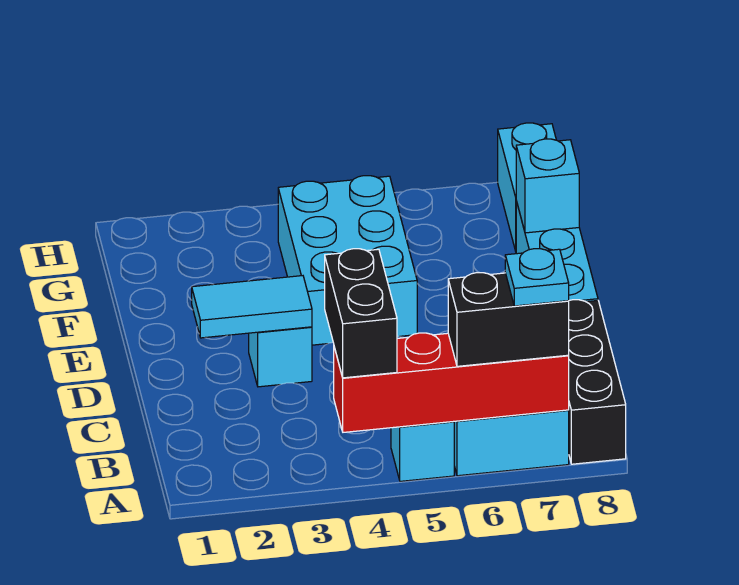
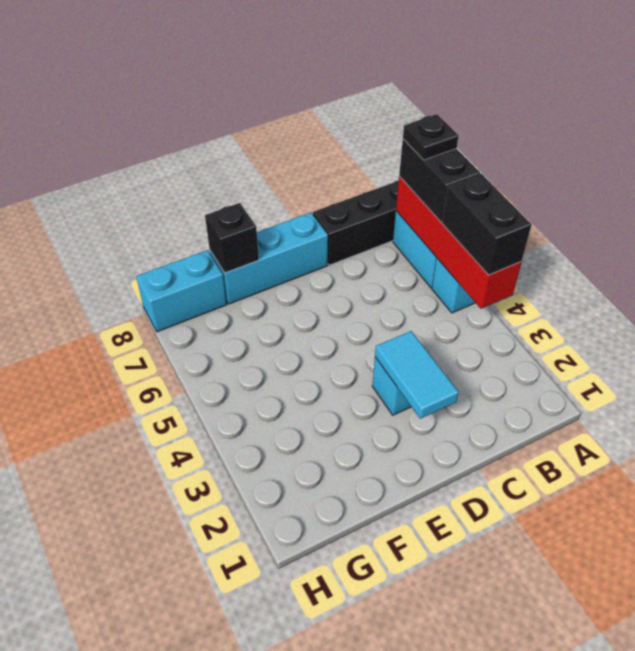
black 1x2 brick [325,249,397,378] -> black 1x2 brick turned to [442,174,532,275]
cyan 1x1 plate [505,249,569,306] -> black 1x1 plate [403,114,458,160]
cyan 2x3 brick [278,176,417,345] -> none
cyan 1x1 brick [516,139,579,233] -> black 1x1 brick [205,203,259,273]

